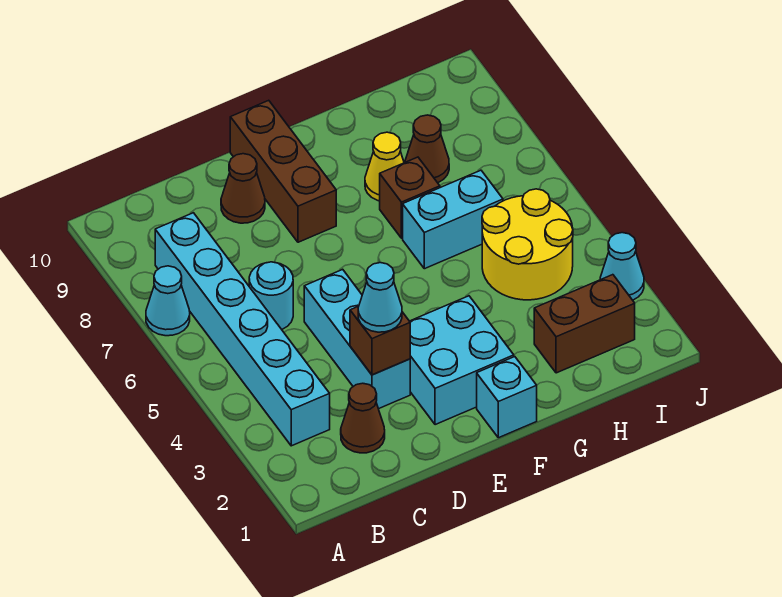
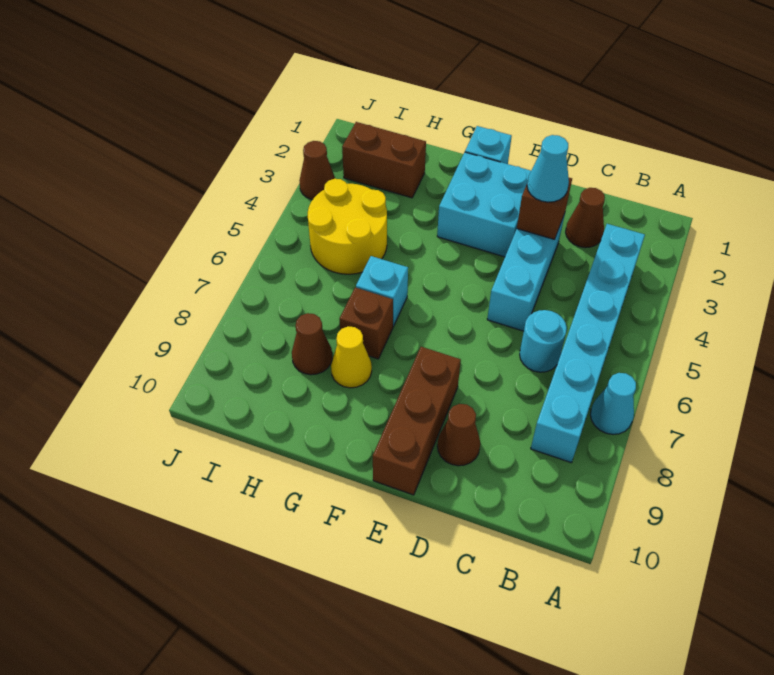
cyan 1x2 brick [403,170,503,269] -> cyan 1x1 brick [356,256,408,326]
cyan 1x1 cone [600,233,644,300] -> brown 1x1 cone [299,141,335,199]

